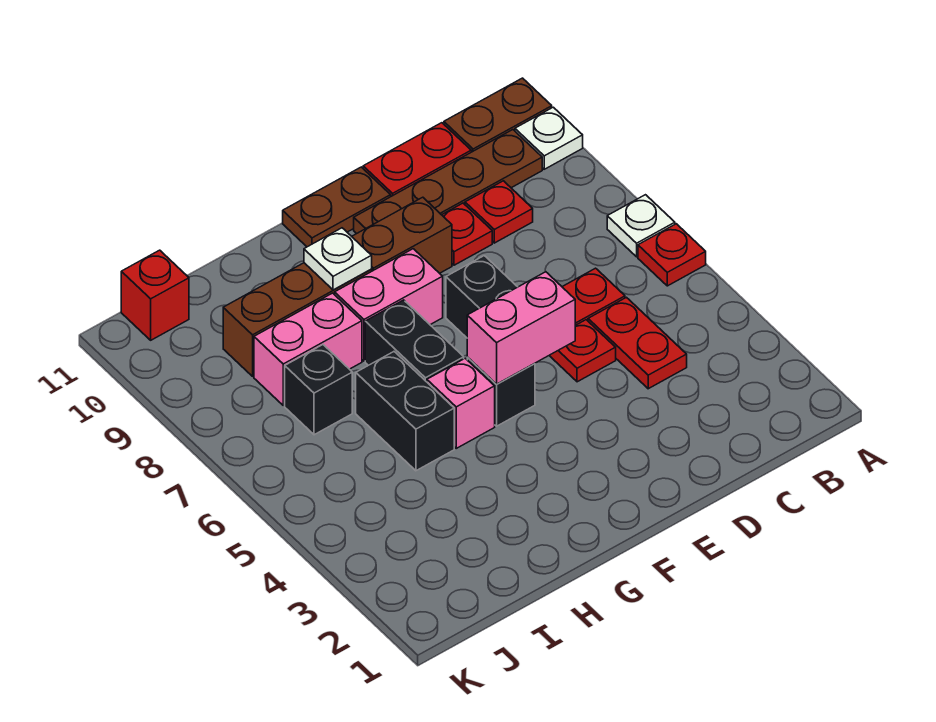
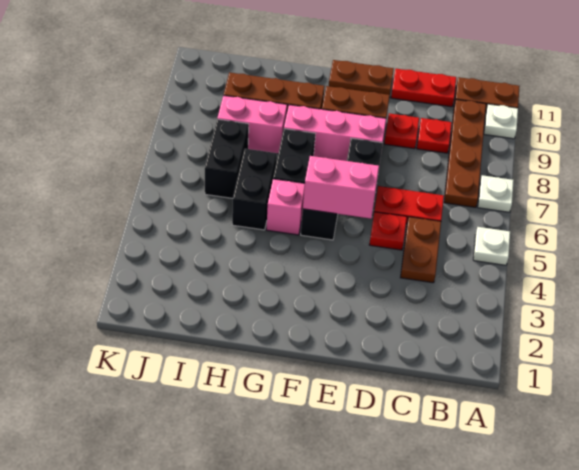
red 1x1 plate [638,224,706,286] -> none
brown 1x4 plate [354,130,542,234] -> brown 1x4 plate turned to [444,100,486,207]
red 1x2 plate [588,297,687,389] -> brown 1x2 plate [400,217,441,283]
pink 1x2 brick [335,249,443,361] -> pink 1x3 brick [284,105,386,161]
white 1x1 plate [304,228,372,290] -> white 1x1 plate moved to [473,227,510,265]
black 1x1 brick [285,345,352,435] -> black 1x2 brick [205,119,249,198]
red 1x1 brick [121,250,189,340] -> none

